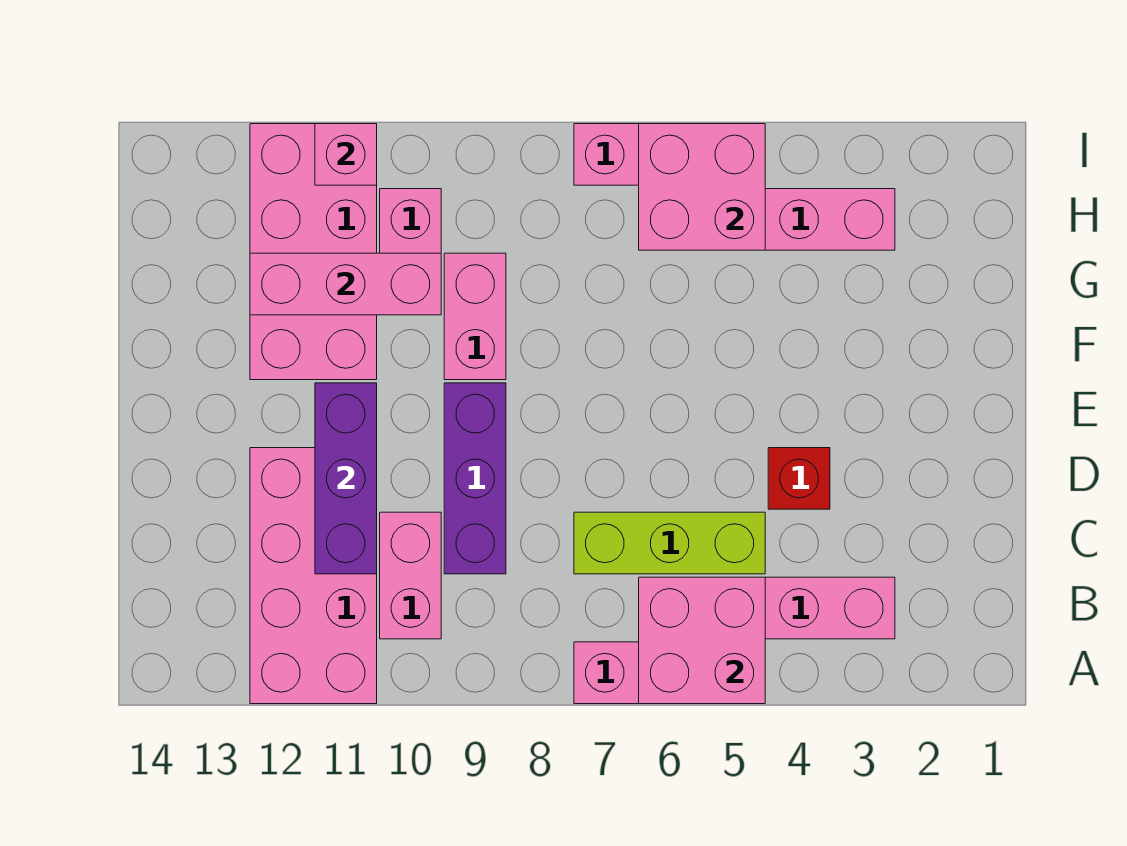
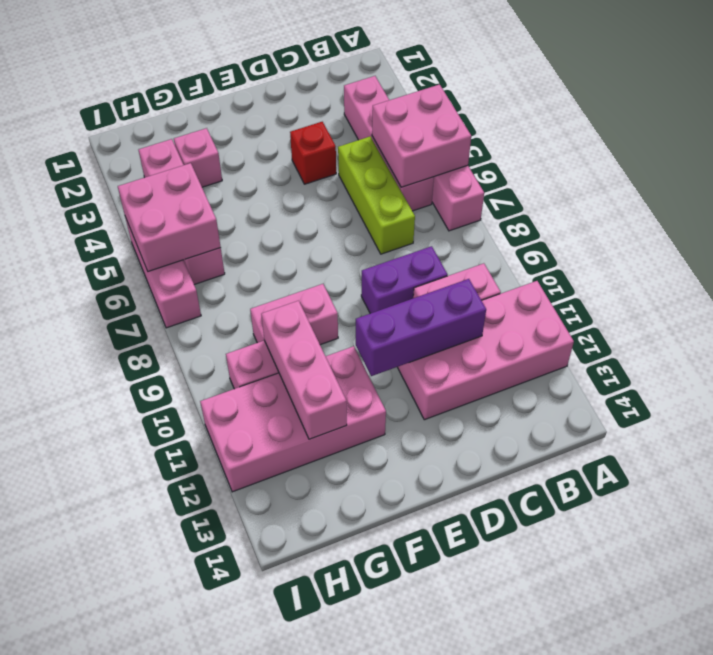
purple 1x3 brick [444,383,506,574] -> purple 1x2 brick [361,246,448,314]
pink 1x1 brick [315,124,377,185] -> pink 1x1 brick moved to [174,128,222,187]

